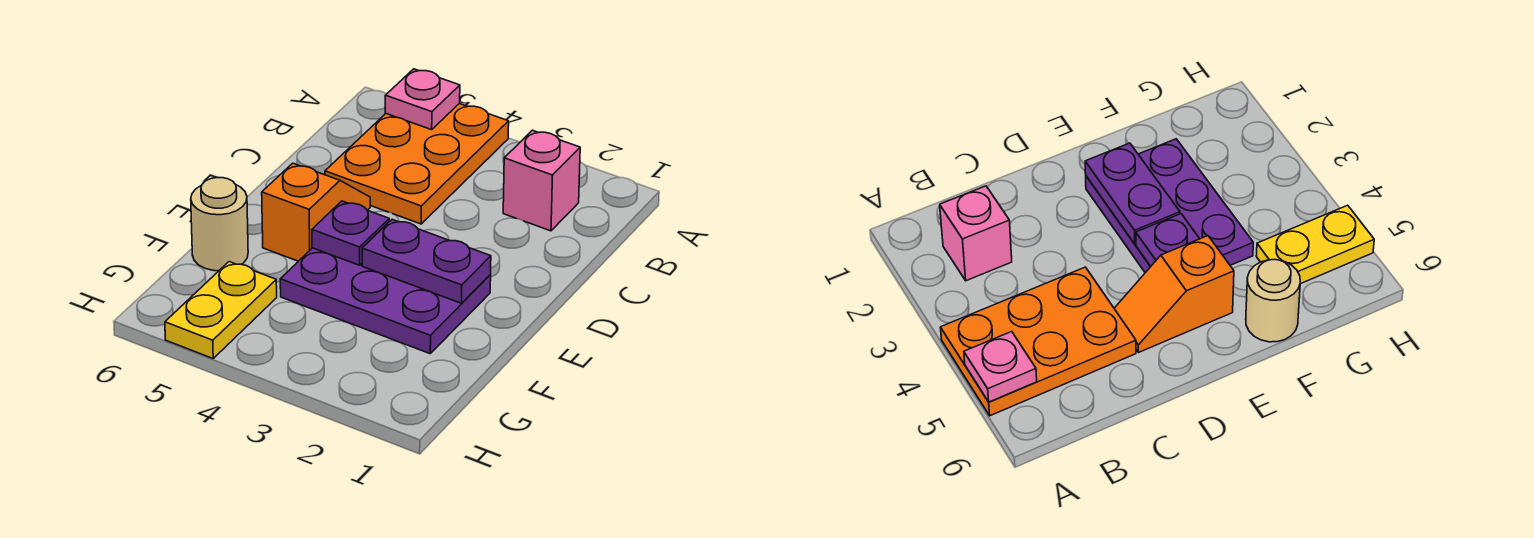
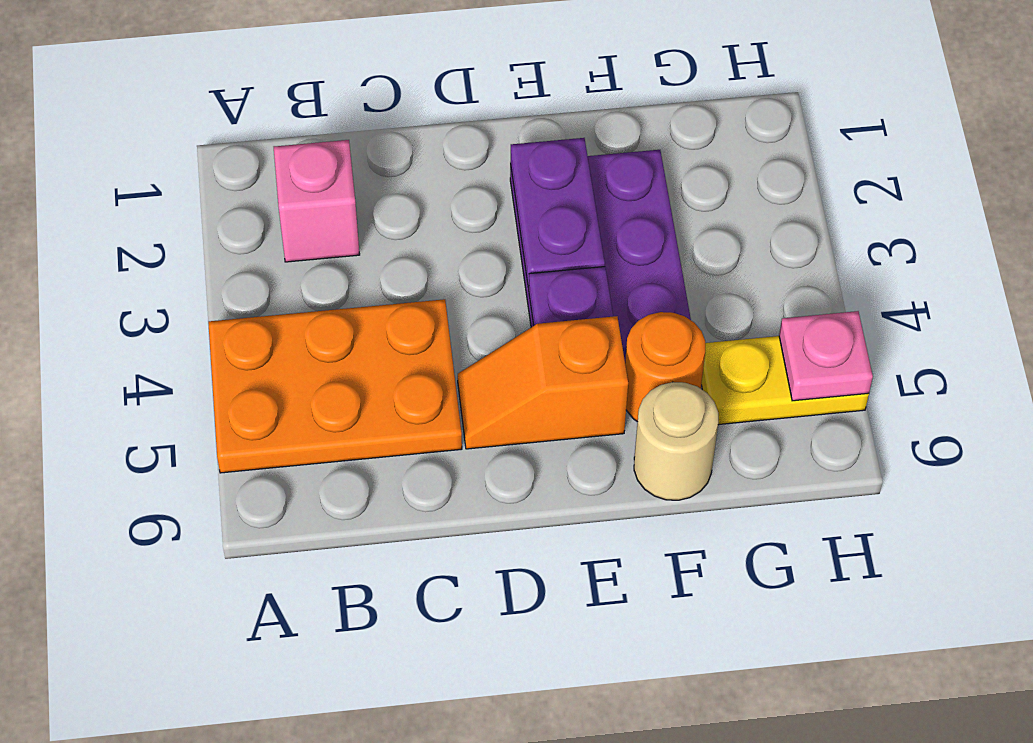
pink 1x1 plate [385,69,460,130] -> pink 1x1 plate moved to [779,311,873,401]
none -> orange 1x1 round brick [625,312,705,422]

